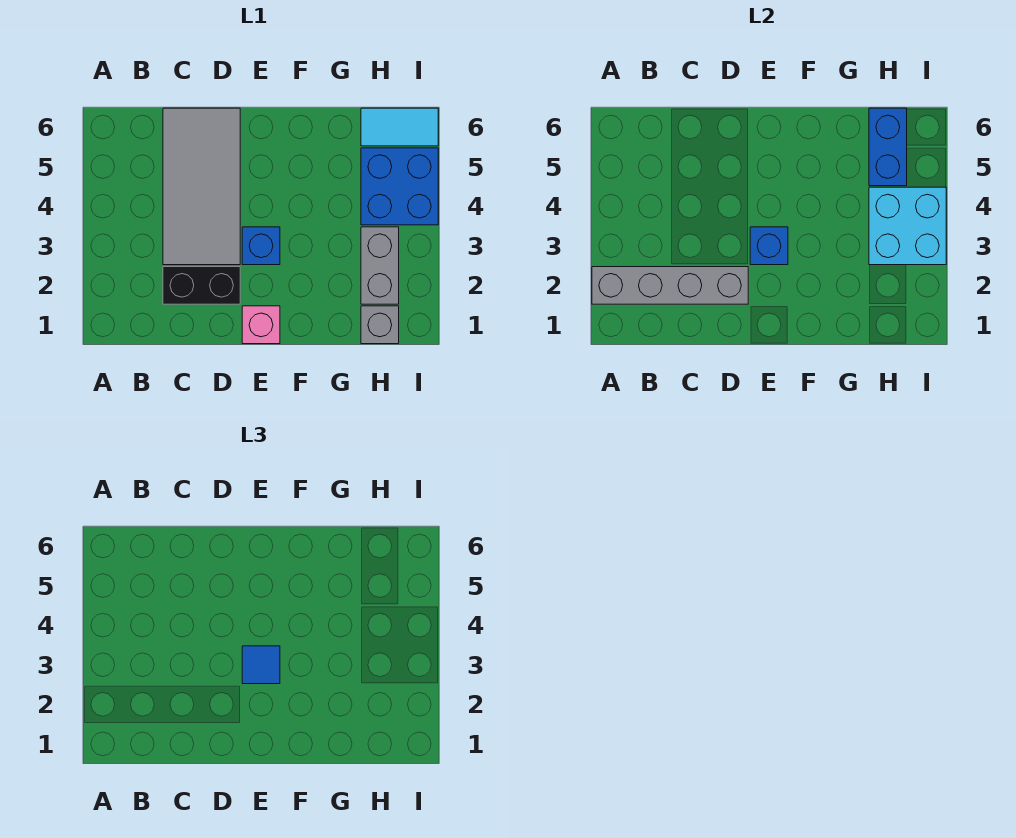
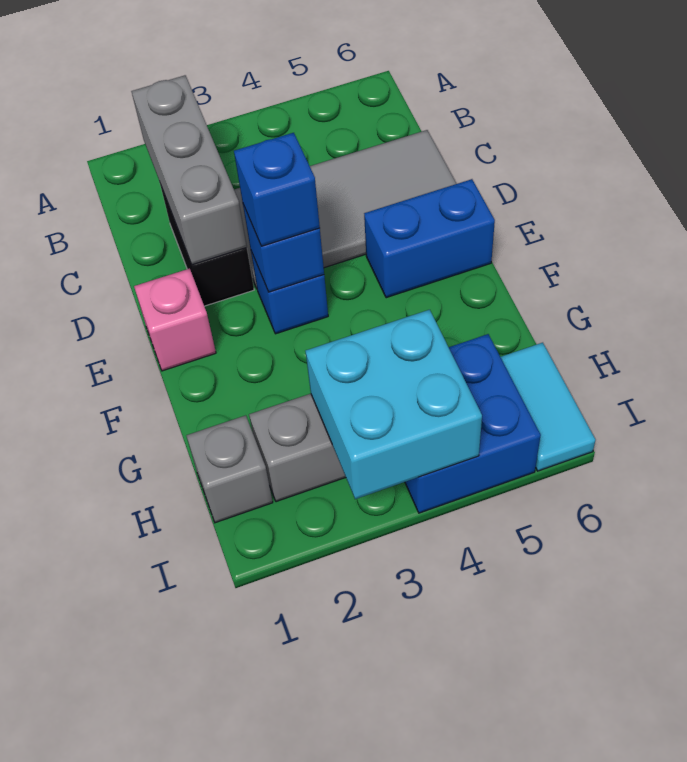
grey 1x4 brick [592,267,748,304] -> grey 1x3 brick [131,75,247,265]
blue 1x1 tile [242,646,280,684] -> blue 1x1 brick [234,133,320,246]
blue 1x2 brick [869,108,907,186] -> blue 1x2 brick moved to [364,179,495,298]

